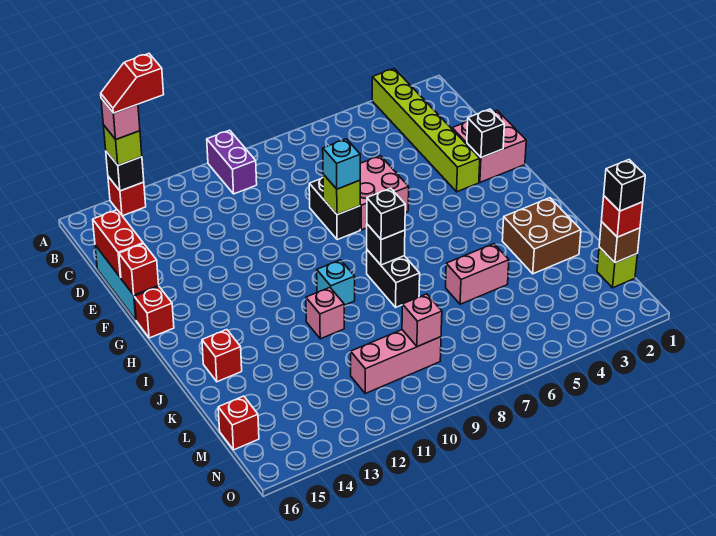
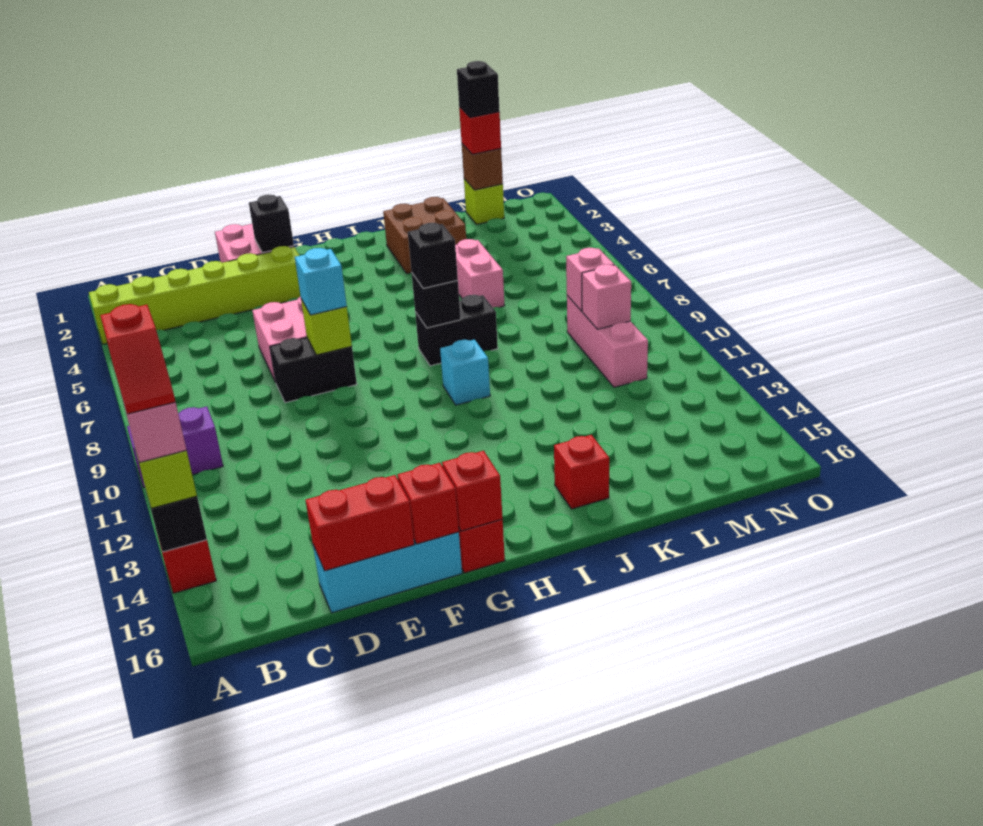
pink 1x1 brick [306,288,344,339] -> pink 1x1 brick moved to [582,264,631,329]
red 1x1 brick [218,396,259,450] -> red 1x1 brick moved to [442,451,503,531]

